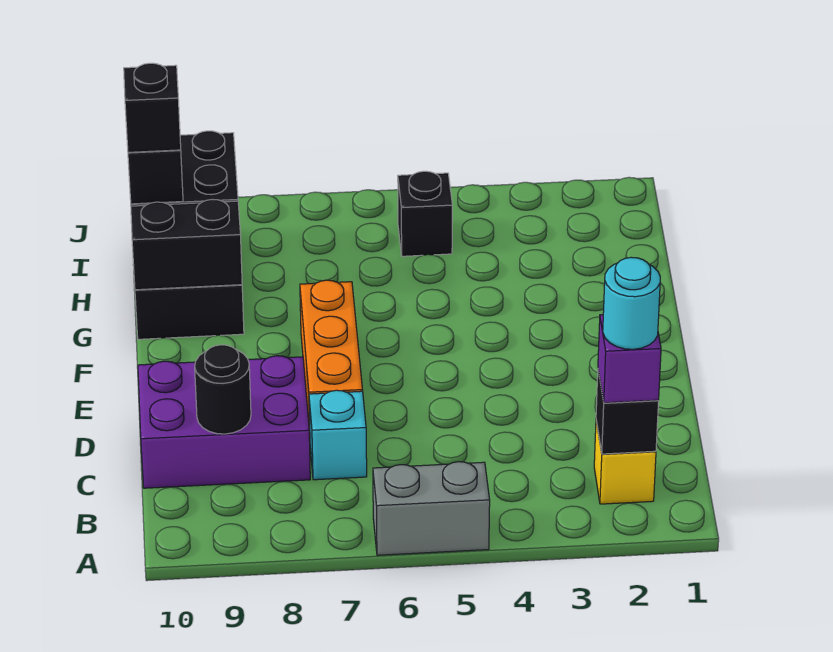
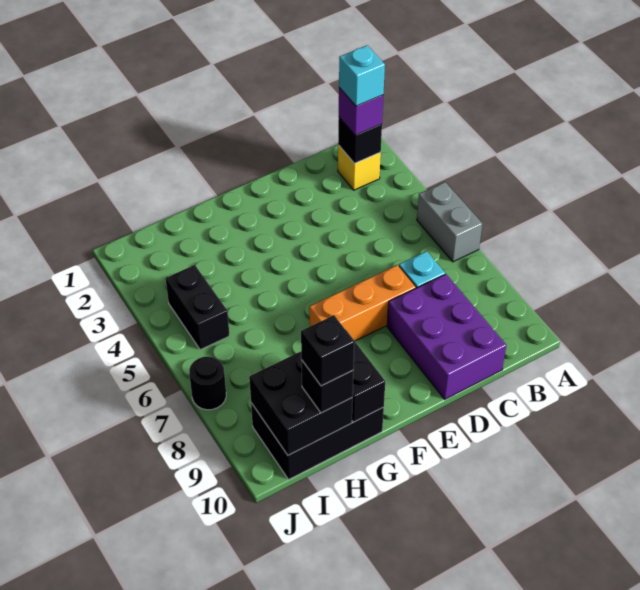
cyan 1x1 round brick [603,257,660,349] -> cyan 1x1 brick [339,45,385,106]
black 1x1 round brick [195,345,251,434] -> black 1x1 round brick moved to [189,357,226,410]
black 1x1 brick [398,171,452,256] -> black 1x2 brick [165,265,230,350]

